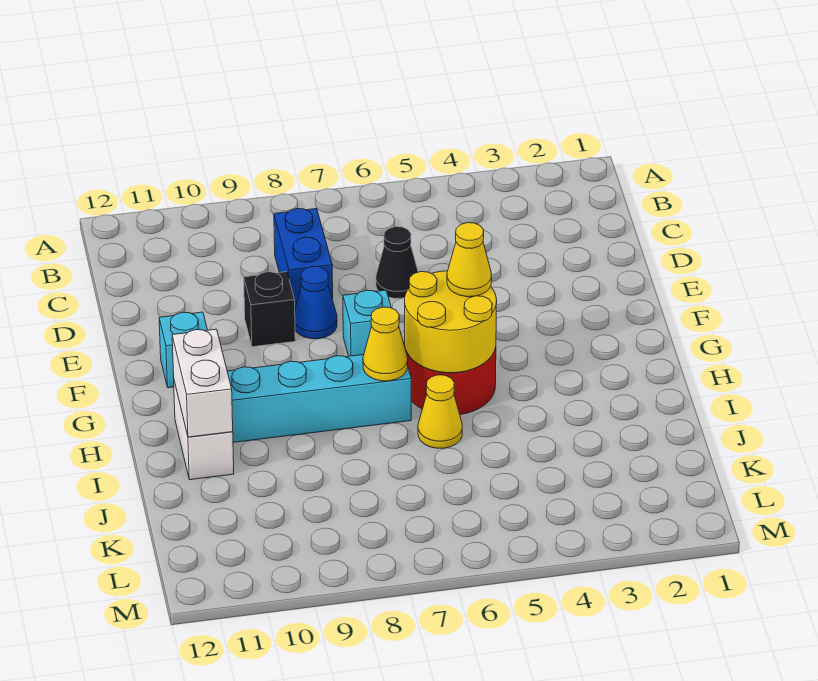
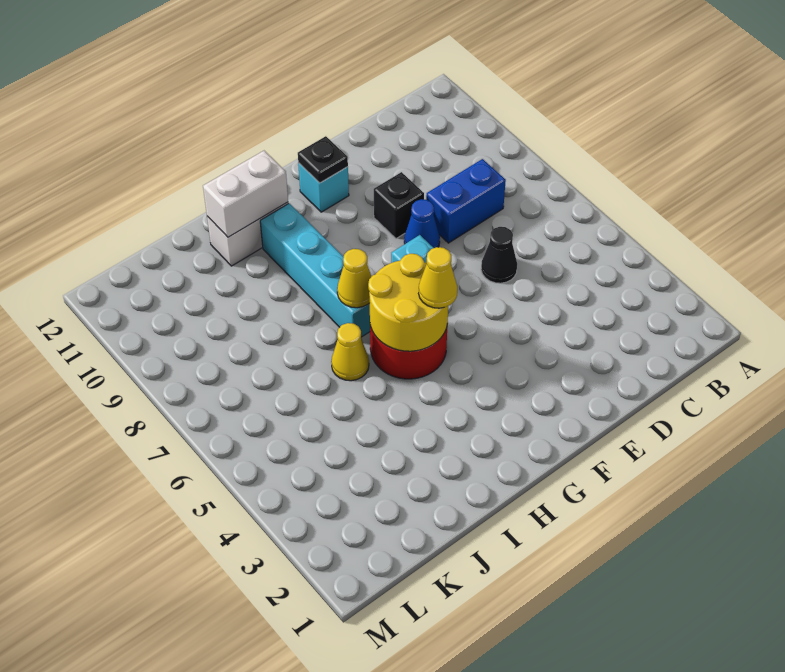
none -> black 1x1 plate [298,136,348,183]

